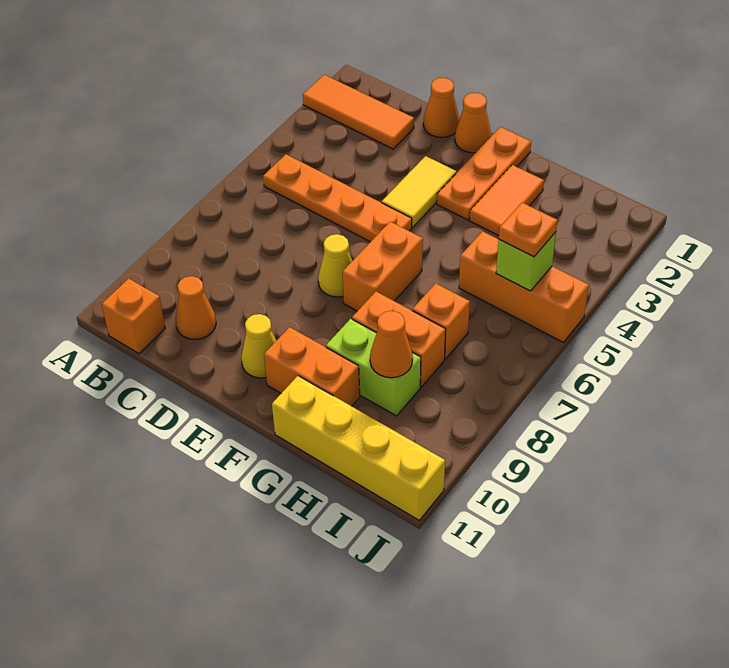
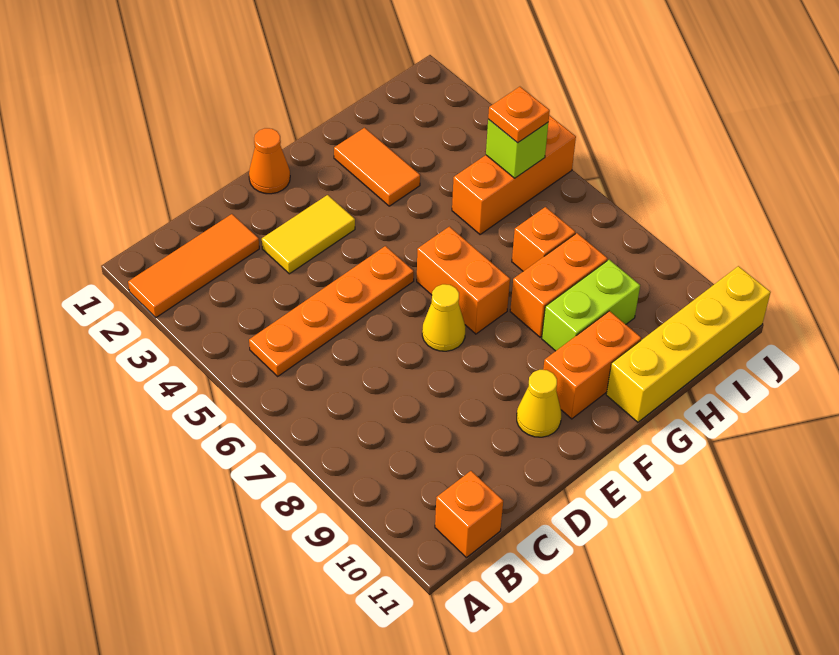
orange 1x1 cone [176,276,216,339] -> none
orange 1x1 cone [423,78,459,137] -> none
yellow 1x2 tile [382,156,456,227] -> yellow 1x2 tile turned to [262,195,355,274]
orange 1x3 plate [437,127,531,220] -> none
orange 1x1 cone [370,311,413,378] -> none

